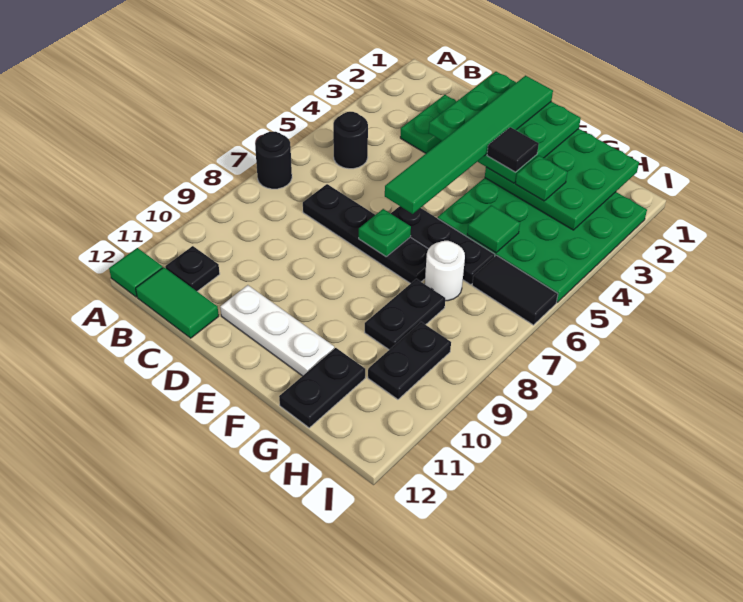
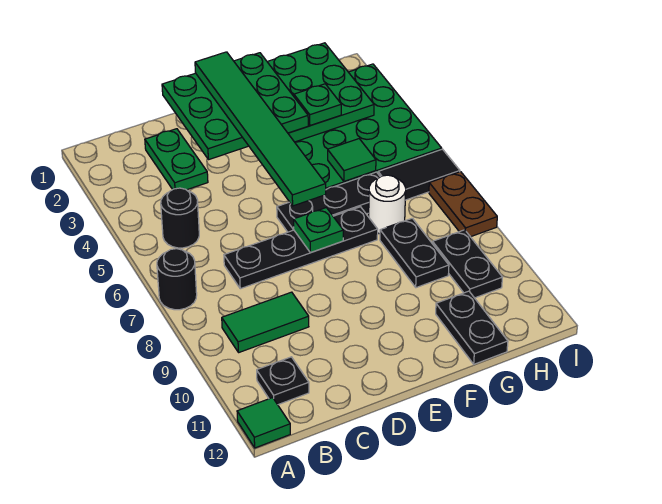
green 1x2 tile [136,267,219,338] -> green 1x2 tile moved to [222,292,309,352]
white 1x3 plate [220,285,334,376] -> none
black 1x1 tile [487,127,539,172] -> none
none -> brown 1x2 plate [429,172,497,237]

